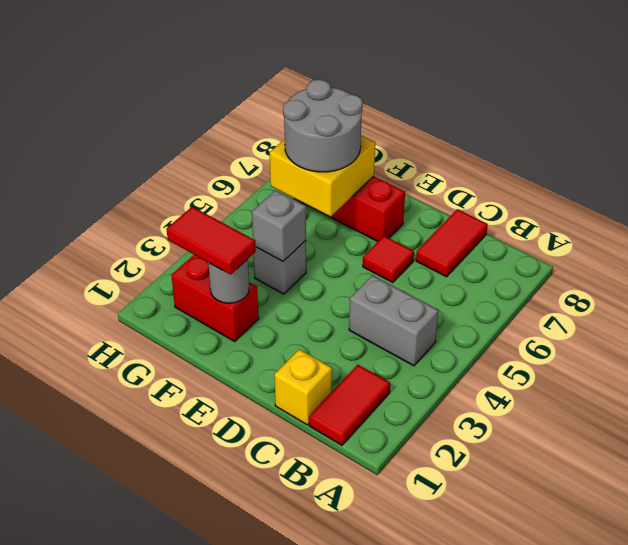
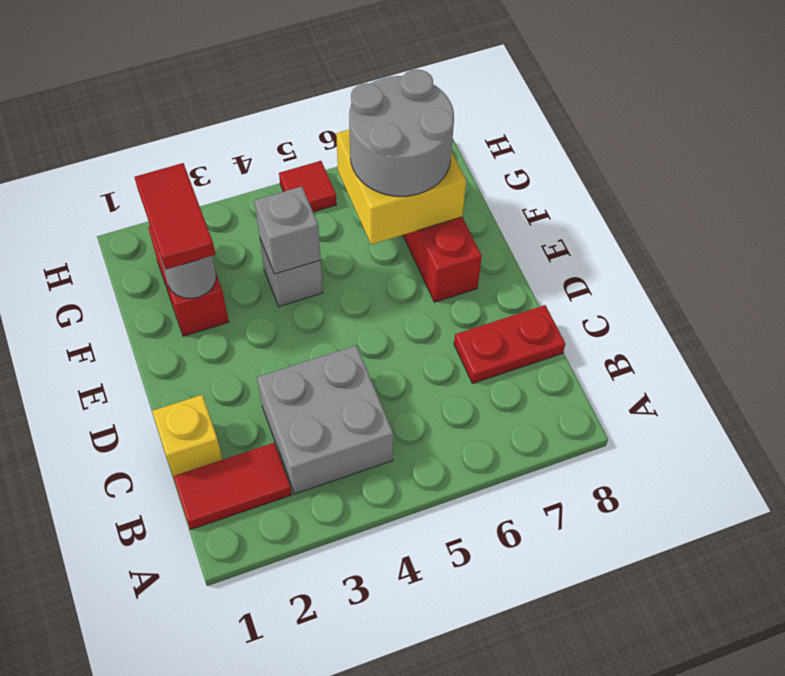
grey 1x2 brick [349,275,439,366] -> grey 2x2 brick [257,346,393,494]
red 1x2 tile [416,209,488,277] -> red 1x2 plate [454,305,565,383]
red 1x1 tile [363,236,414,282] -> red 1x1 tile moved to [279,161,337,212]

